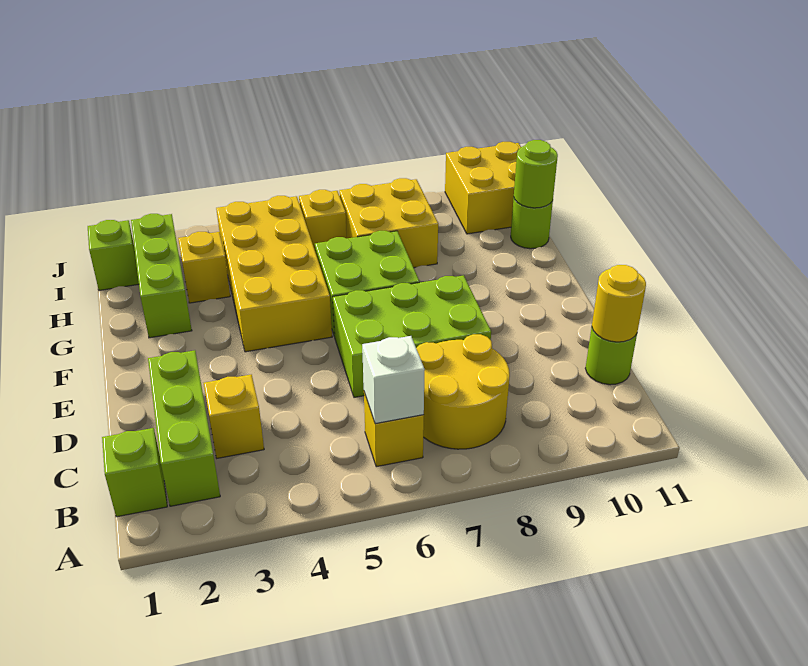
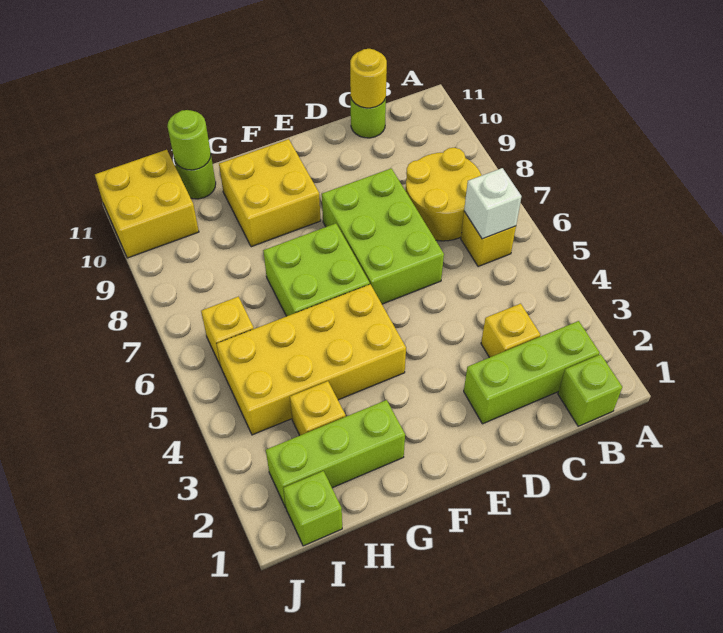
yellow 2x2 brick [339,178,438,268] -> yellow 2x2 brick moved to [219,139,321,247]

